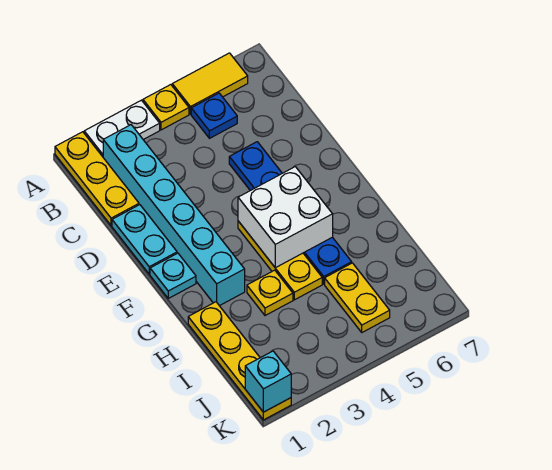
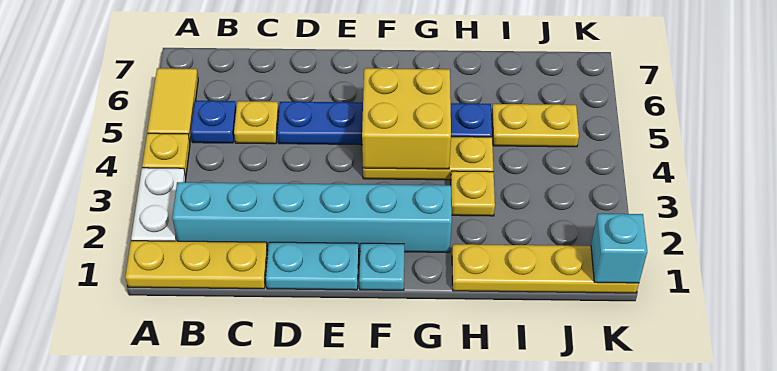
none -> yellow 1x1 plate [234,101,279,144]
white 2x2 brick [238,167,333,268] -> yellow 2x2 brick [362,68,451,169]

